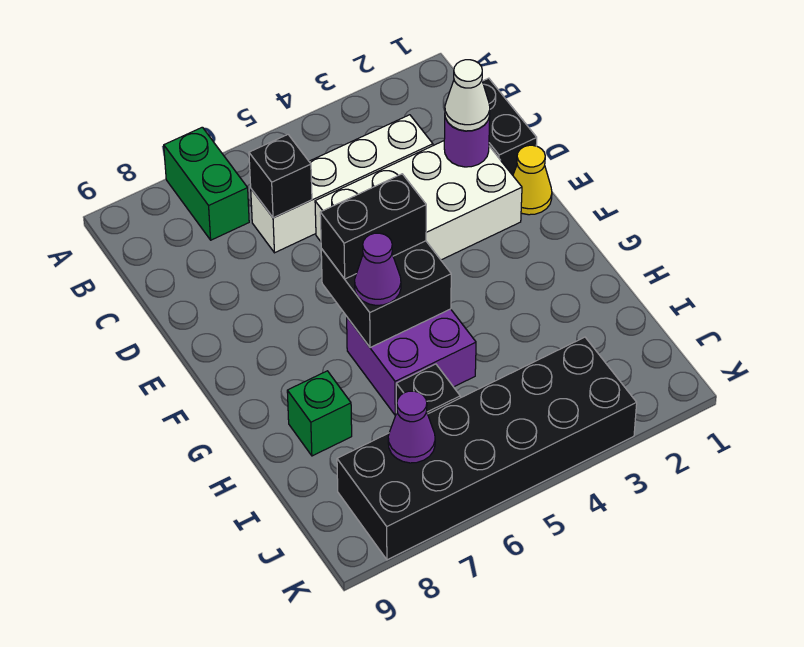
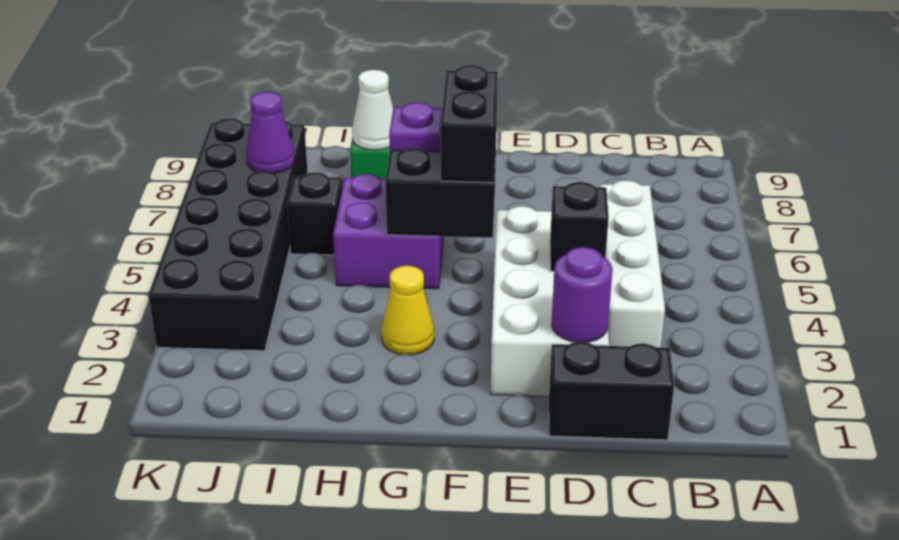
green 1x2 brick [164,127,249,240] -> none
black 1x1 brick [249,135,312,218] -> black 1x1 brick moved to [550,182,609,271]
white 1x1 cone [445,60,490,131] -> white 1x1 cone moved to [352,70,393,150]
yellow 1x1 cone [513,145,552,215] -> yellow 1x1 cone moved to [381,266,434,355]
purple 1x1 cone [355,233,401,305] -> purple 1x1 plate [389,102,442,152]

